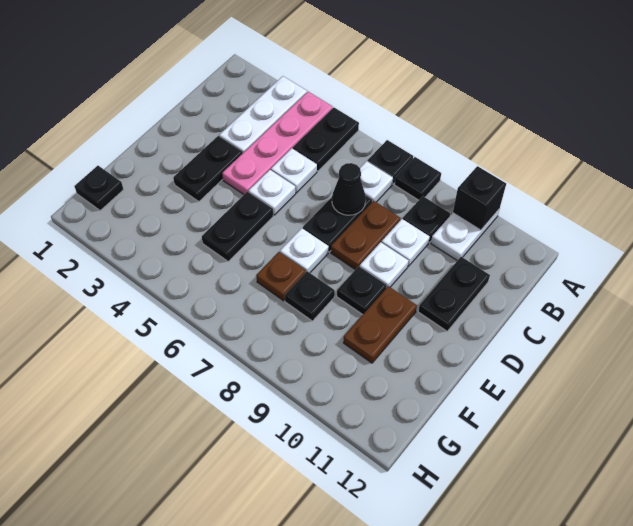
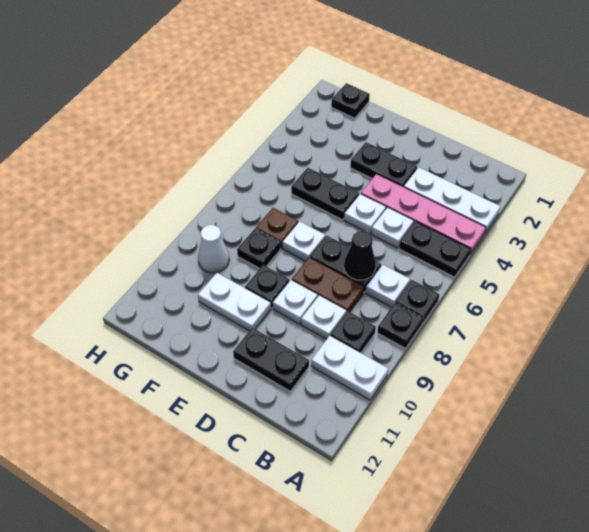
black 1x1 brick [453,166,506,230] -> none
brown 1x2 plate [343,286,417,363] -> white 1x2 plate [198,273,271,331]
none -> white 1x1 cone [198,225,229,273]

